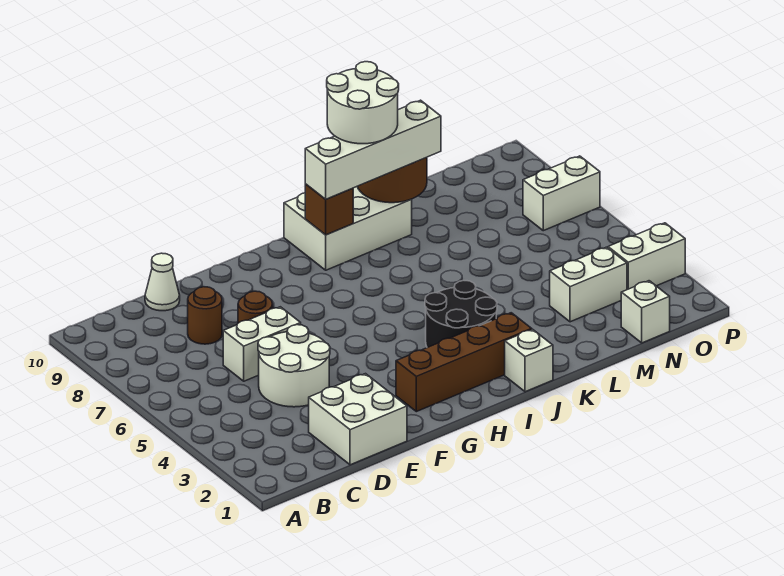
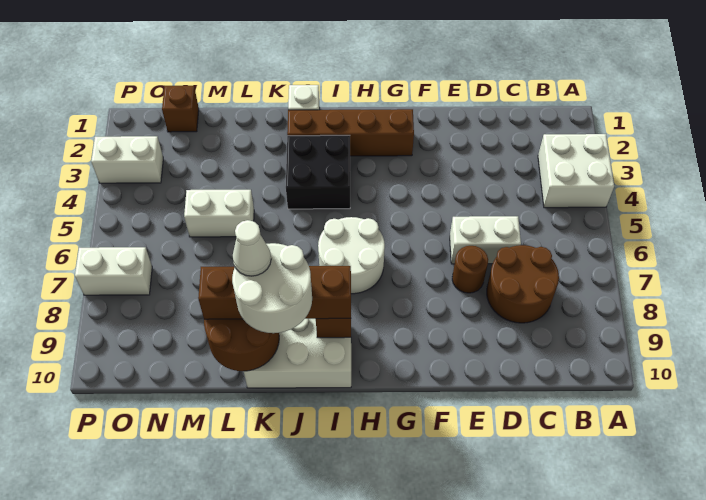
white 2x2 brick [309,374,407,465] -> white 2x2 brick moved to [538,134,614,208]
white 2x2 round brick [258,325,330,407] -> white 2x2 round brick moved to [318,217,385,294]
brown 1x1 round brick [188,287,222,344] -> brown 2x2 round brick [487,245,559,323]
white 1x1 cone [145,253,180,311] -> white 1x1 cone moved to [233,220,271,276]
black 2x2 round brick [425,281,497,348] -> black 2x2 brick [286,135,350,209]
white 1x4 brick [305,100,441,199] -> brown 1x4 brick [198,266,351,319]
white 1x2 brick [550,247,627,322] -> white 1x2 brick moved to [184,190,254,237]
white 1x1 brick [621,281,670,343] -> brown 1x1 brick [162,86,199,132]

